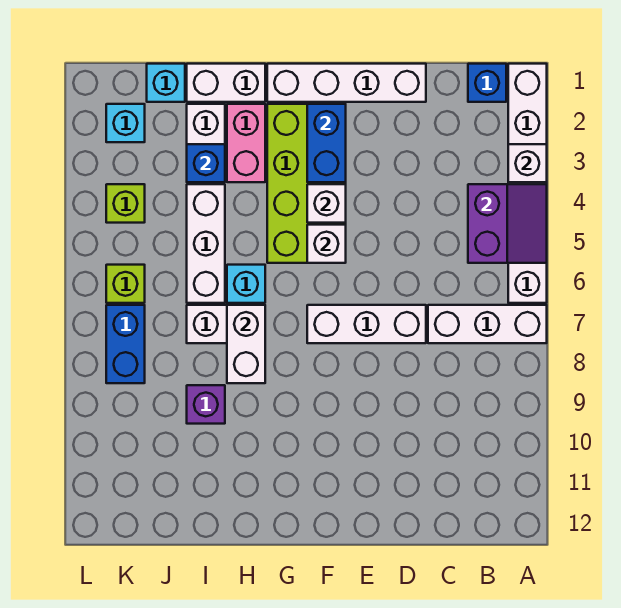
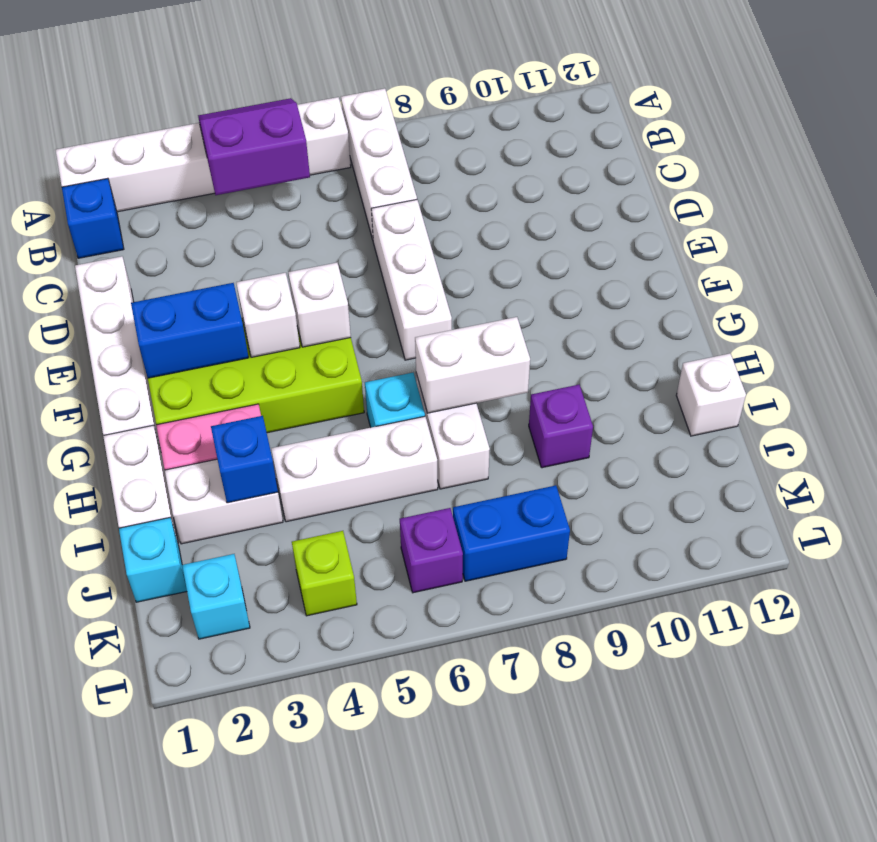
white 1x1 brick [508,144,547,182] -> white 1x1 brick moved to [676,353,746,436]
lime 1x1 brick [106,265,145,303] -> purple 1x1 brick [400,508,463,593]

